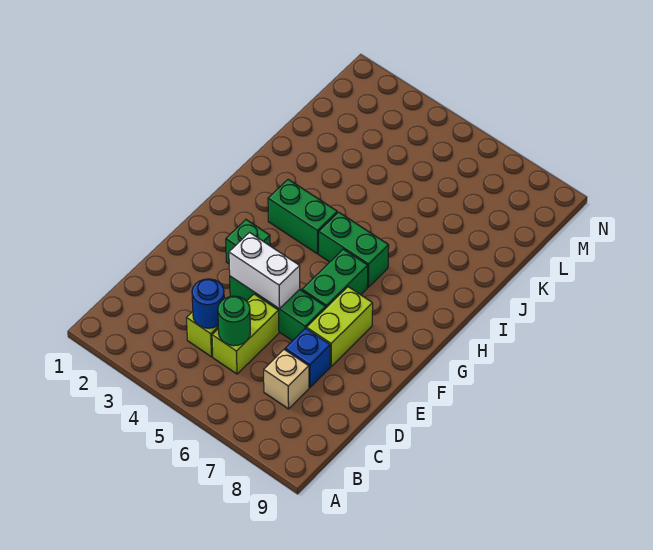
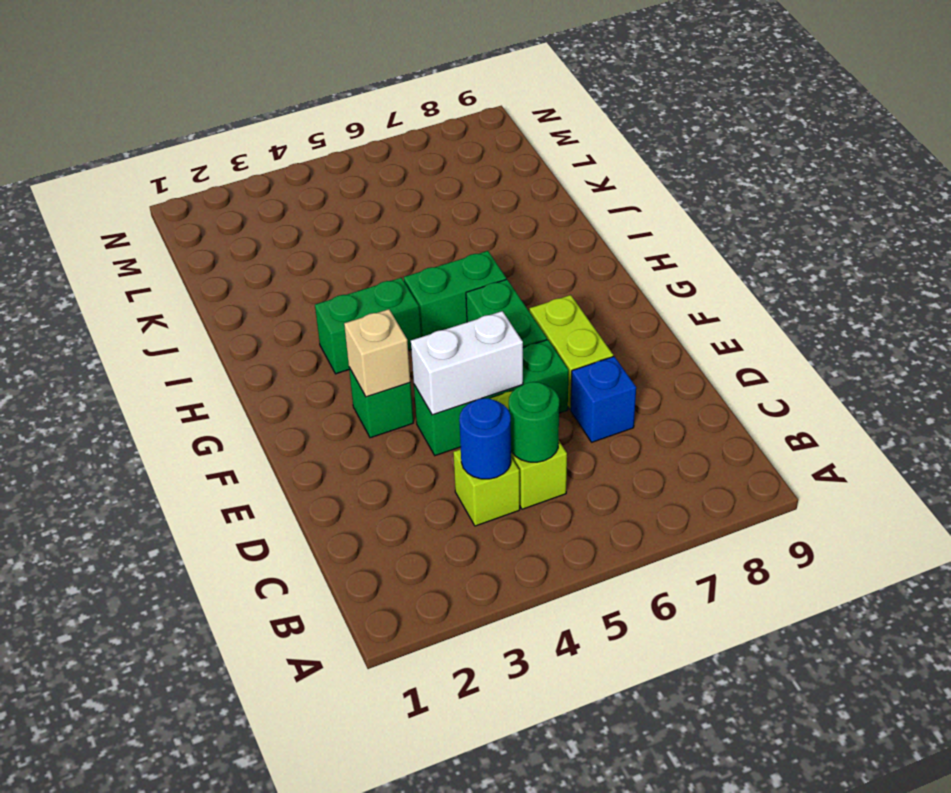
tan 1x1 brick [264,350,309,409] -> tan 1x1 brick moved to [344,309,411,397]

